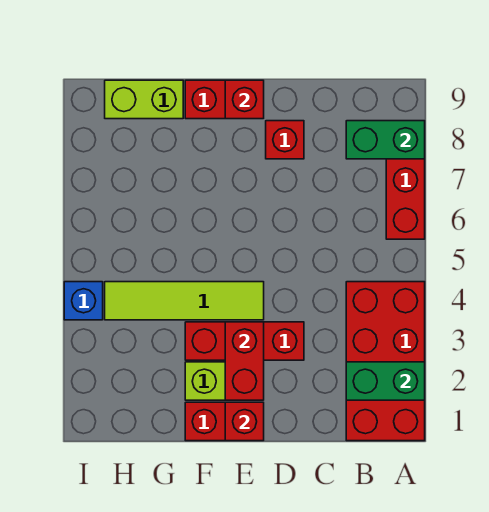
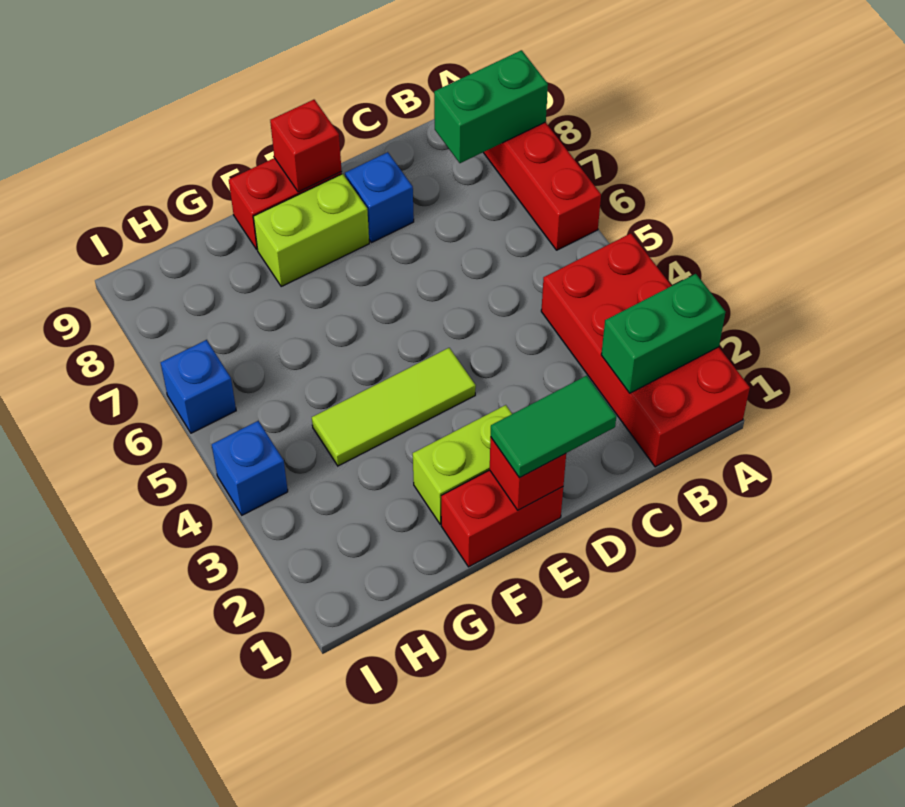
none -> green 1x2 tile [491,376,616,478]
red 1x3 brick [185,322,304,360] -> none
red 1x1 brick [266,121,304,159] -> blue 1x1 brick [345,152,414,243]
red 1x2 brick [225,322,264,400] -> none
lime 1x4 tile [105,282,264,320] -> lime 1x3 tile [312,348,476,466]
lime 1x2 brick [105,80,183,119] -> lime 1x2 brick moved to [253,174,369,286]
none -> blue 1x1 brick [161,340,236,433]

